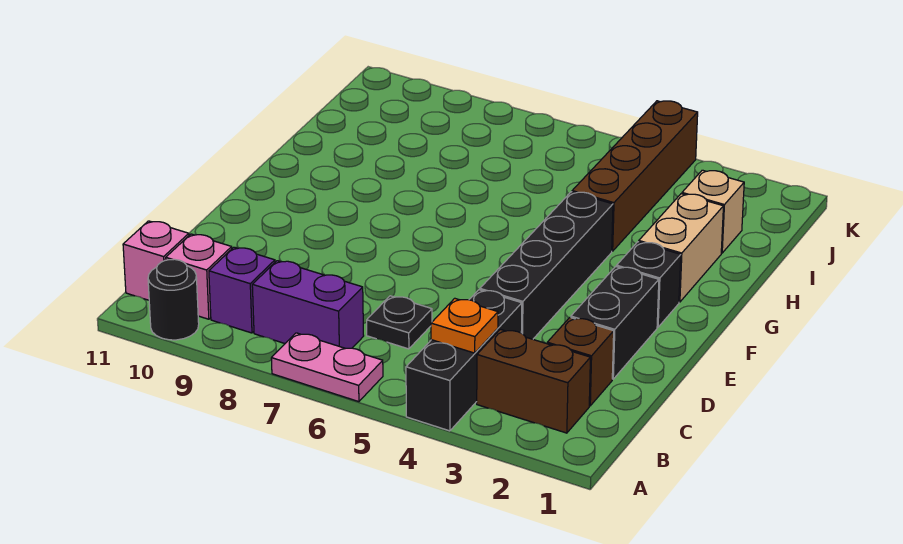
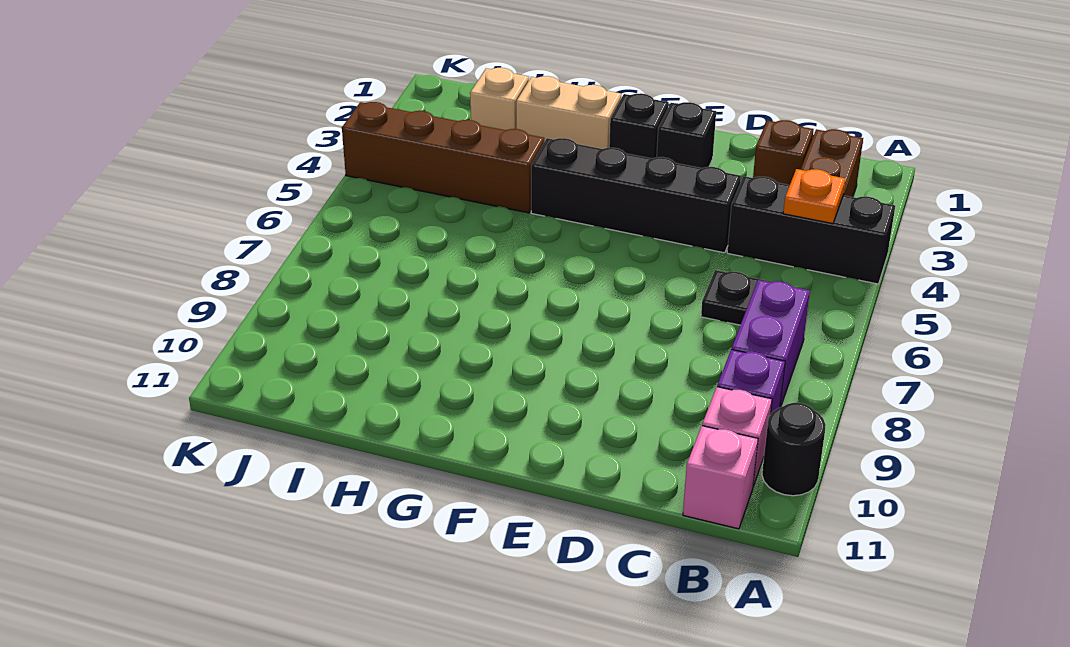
pink 1x2 plate [271,333,383,402] -> none
black 1x2 brick [571,267,659,379] -> black 1x1 brick [657,102,716,168]

